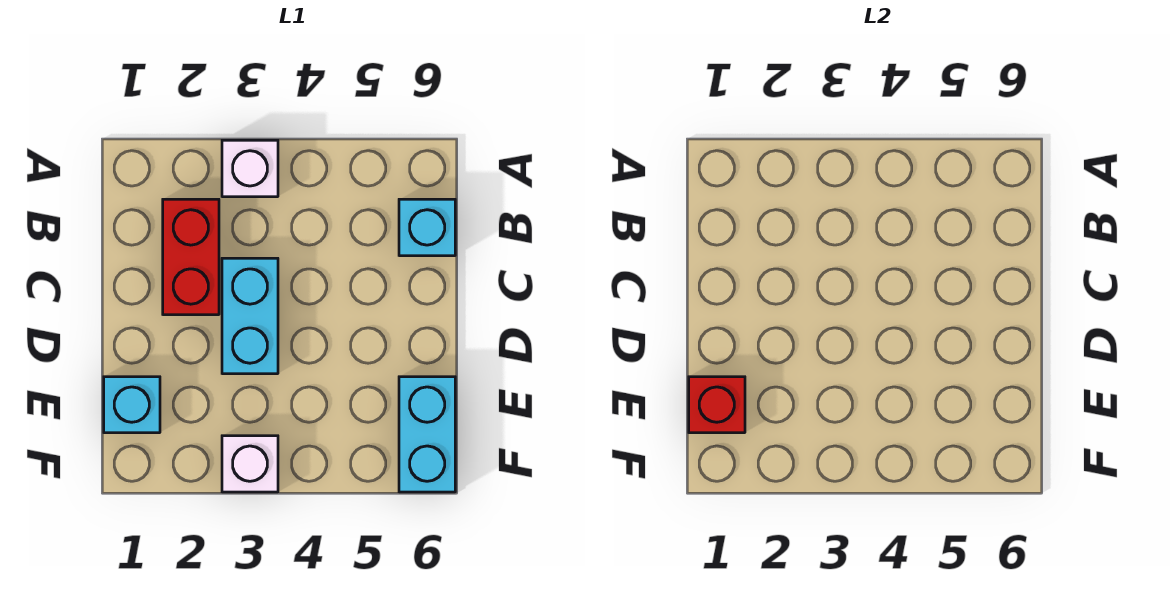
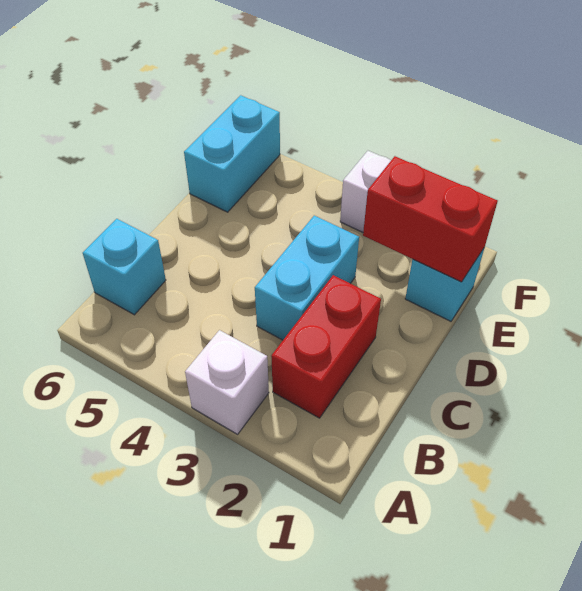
red 1x1 brick [689,377,745,433] -> red 1x2 brick [363,156,498,282]

